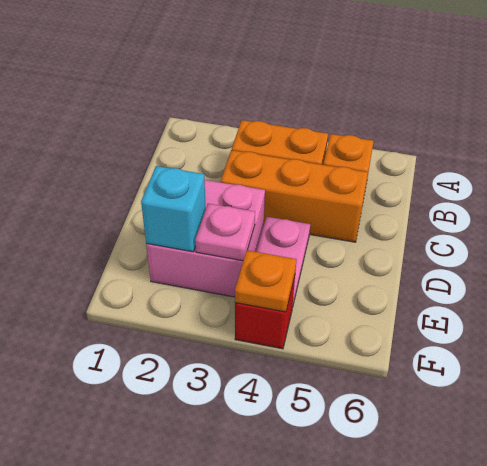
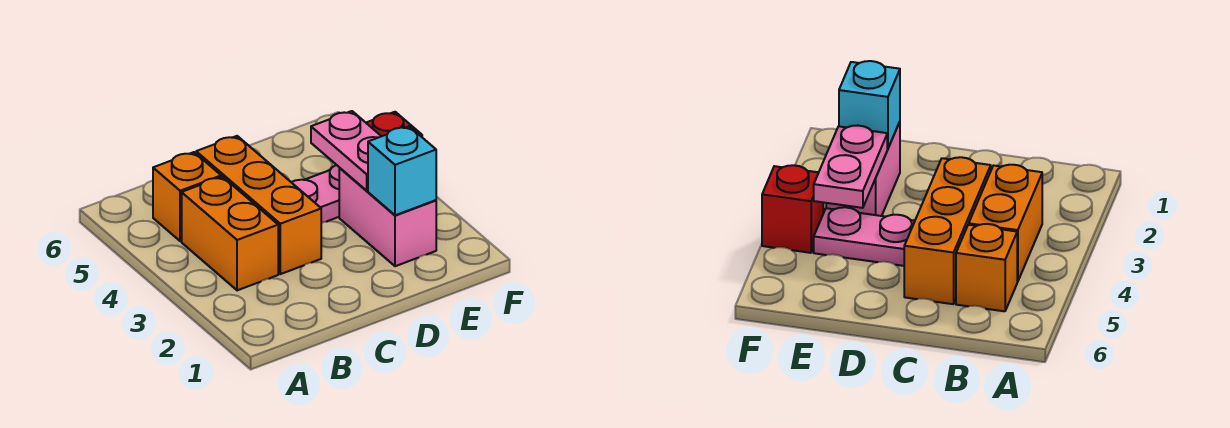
pink 2x2 brick [146,180,265,297] -> pink 1x2 brick [339,168,436,266]
pink 1x1 plate [195,204,255,261] -> pink 1x2 plate [311,111,381,190]
orange 1x1 plate [235,250,296,312] -> none

